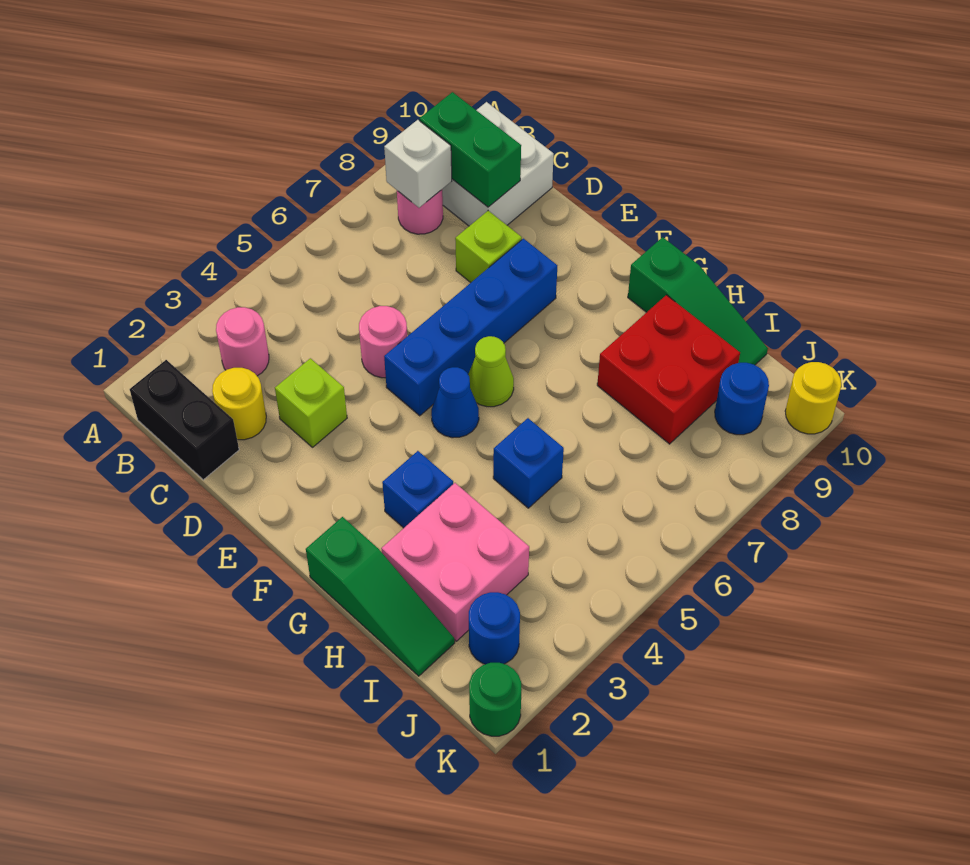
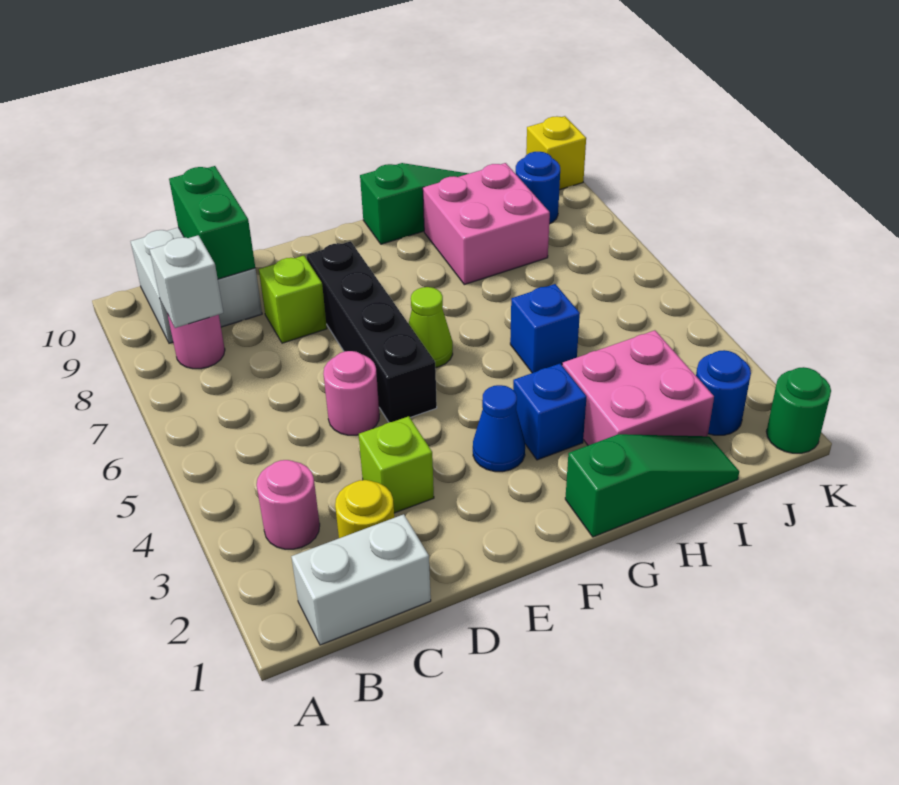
black 1x2 brick [130,360,239,480] -> white 1x2 brick [291,514,431,645]
green 1x2 brick [420,92,521,207] -> green 1x2 brick turned to [169,166,255,279]
blue 1x4 brick [384,239,557,416] -> black 1x4 brick [306,241,437,422]
blue 1x1 cone [431,367,479,438] -> blue 1x1 cone moved to [473,385,525,472]
red 2x2 brick [597,295,740,444] -> pink 2x2 brick [423,163,550,285]
yellow 1x1 round brick [785,362,841,434] -> yellow 1x1 brick [526,116,586,190]

